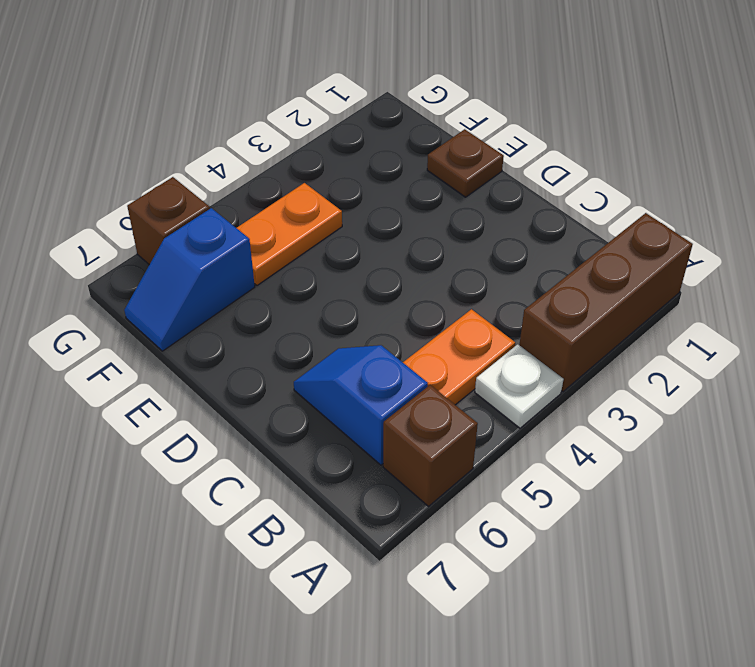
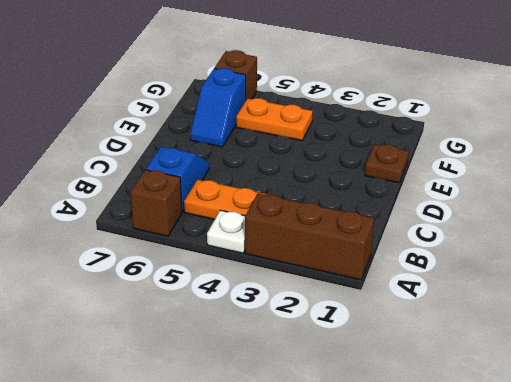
blue 1x2 slope [124,208,255,351] -> blue 1x2 slope turned to [190,68,246,147]

